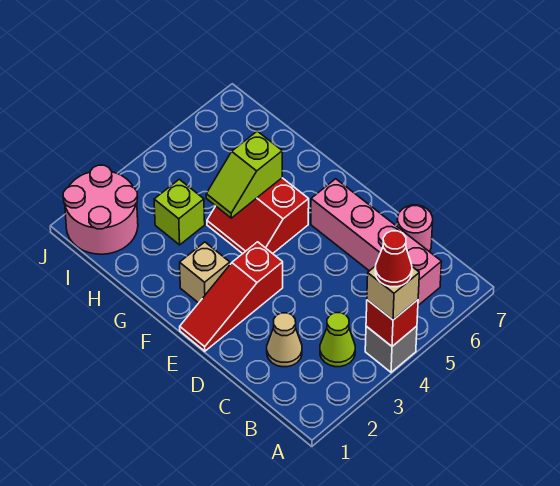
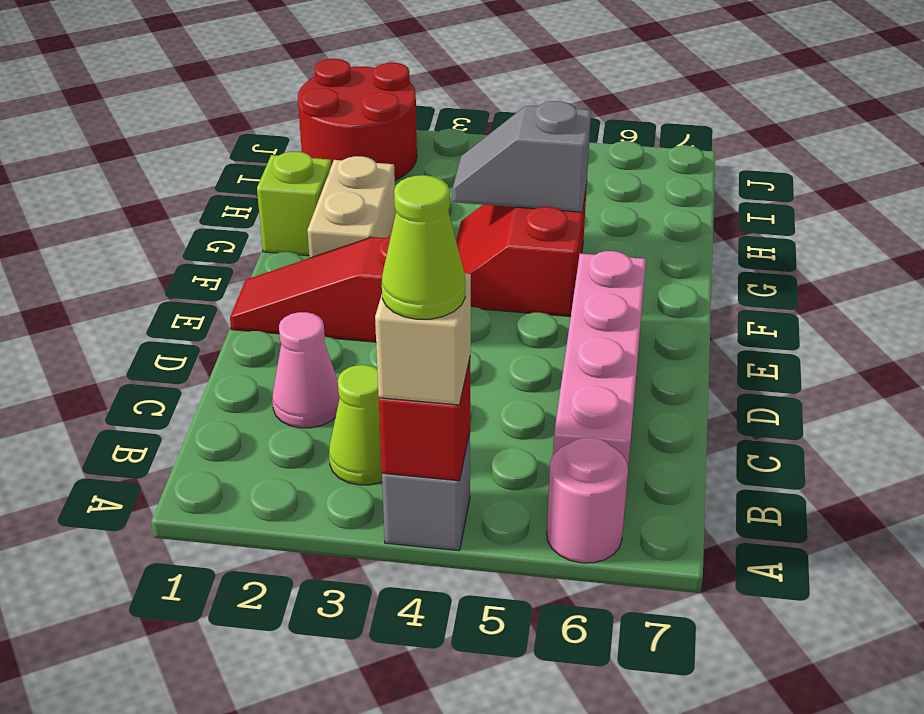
red 1x1 cone [375,231,412,287] -> lime 1x1 cone [382,175,465,319]
tan 1x1 cone [267,313,302,367] -> pink 1x1 cone [272,312,340,428]
pink 1x1 round brick [397,205,433,252] -> pink 1x1 round brick moved to [547,437,628,563]
tan 1x1 brick [180,242,230,303] -> tan 1x2 brick [307,156,396,258]
lime 1x2 slope [206,131,282,218] -> grey 1x2 slope [452,101,591,212]
lime 1x1 brick [154,179,205,245] -> lime 1x1 brick moved to [257,152,331,256]
pink 2x2 round brick [63,165,138,254] -> red 2x2 round brick [298,59,417,180]

